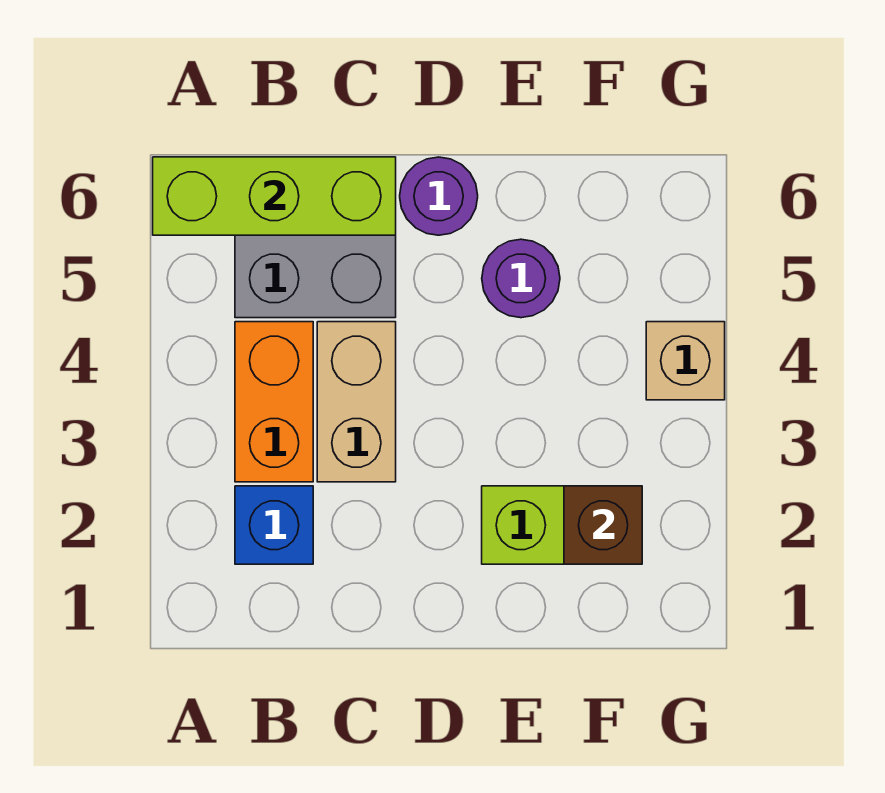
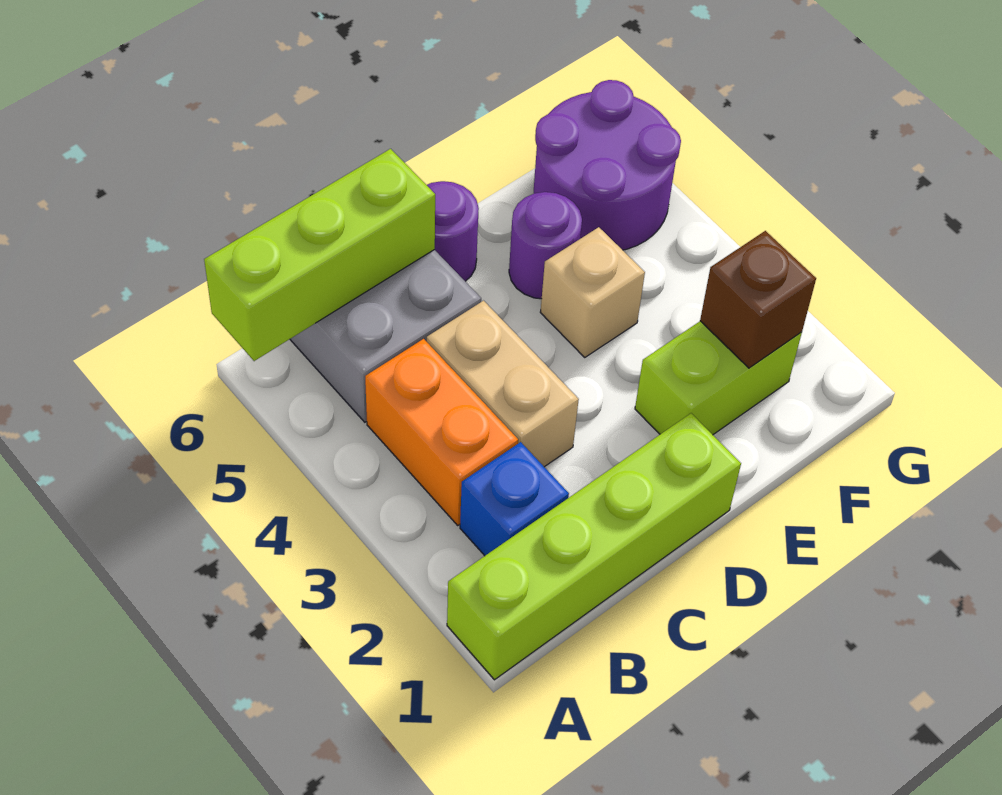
none -> lime 1x4 brick [447,413,741,680]
none -> purple 2x2 round brick [534,80,681,250]
tan 1x1 brick [646,322,725,400] -> tan 1x1 brick moved to [540,227,645,357]

